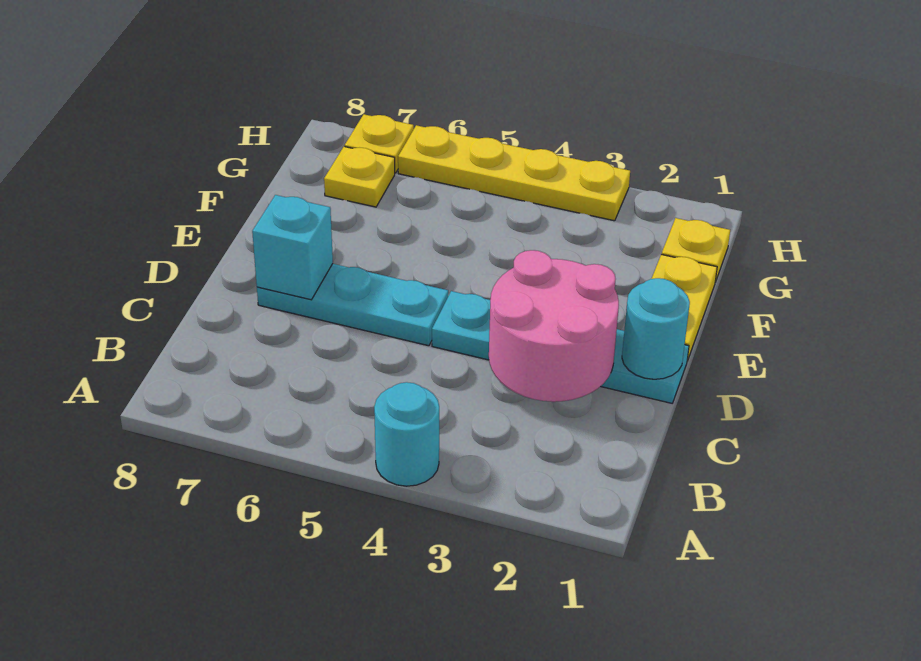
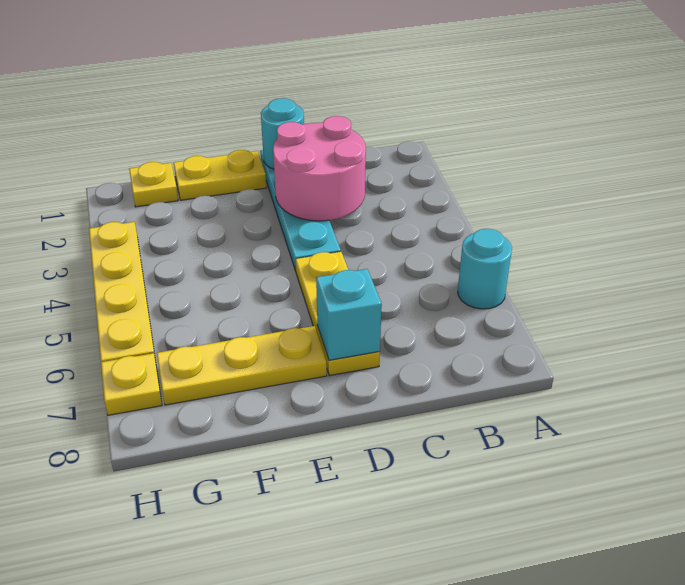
cyan 1x1 round brick [374,382,439,486] -> cyan 1x1 round brick moved to [458,229,512,309]
cyan 1x3 plate [257,264,448,346] -> yellow 1x3 plate [296,252,380,376]
yellow 1x1 plate [324,147,395,207] -> yellow 1x3 plate [157,326,327,405]

